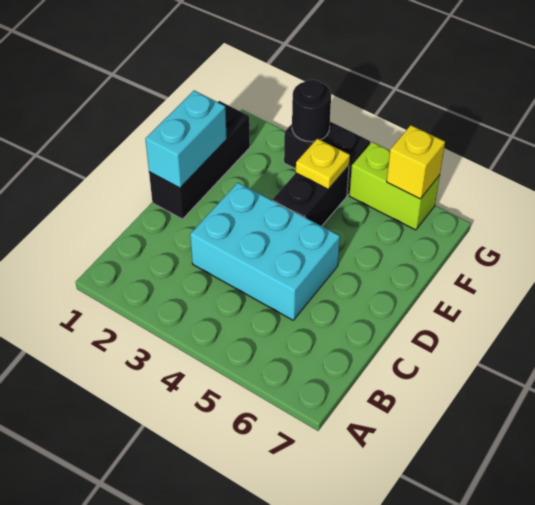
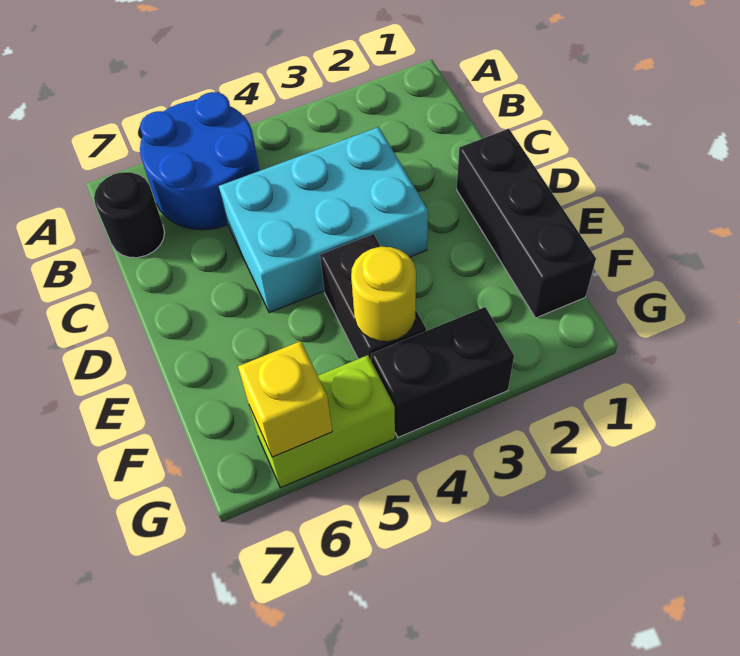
none -> blue 2x2 round brick [140,92,260,230]
cyan 1x2 brick [145,91,227,188] -> none
yellow 1x1 plate [296,139,350,189] -> yellow 1x1 round brick [351,247,416,342]
black 1x1 round brick [292,80,331,142] -> black 1x1 round brick moved to [94,172,165,258]

